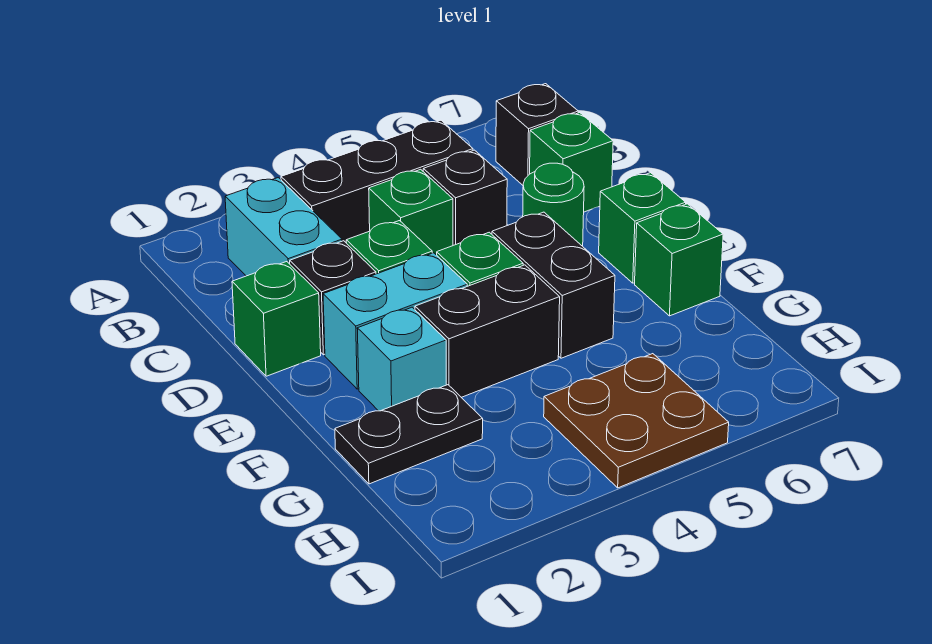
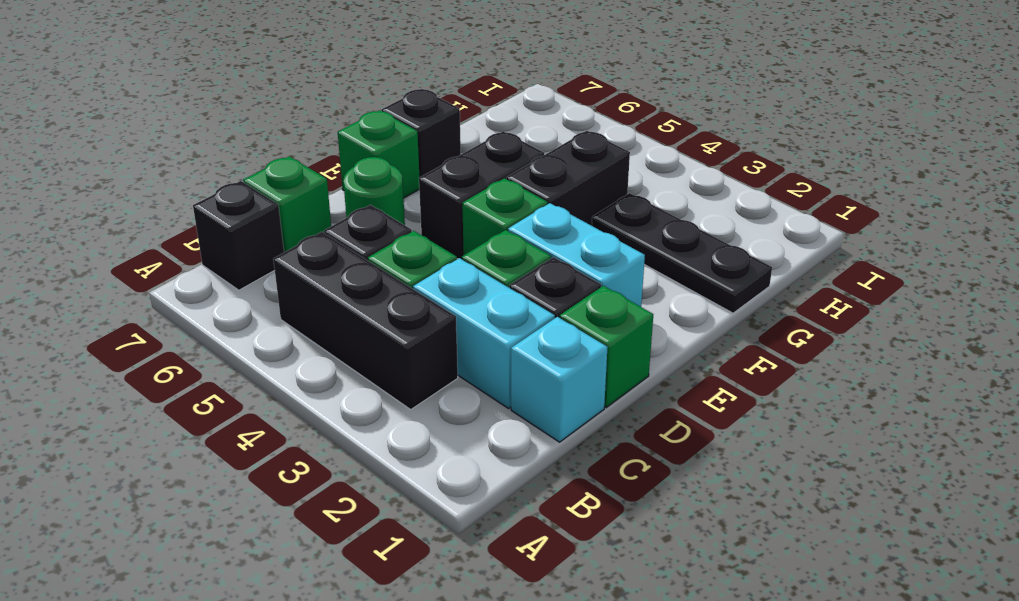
cyan 1x2 brick [225,178,342,276] -> cyan 1x2 brick turned to [413,258,555,408]
cyan 1x1 brick [357,307,446,411] -> cyan 1x1 brick moved to [511,317,608,442]
black 1x2 brick [415,265,560,397] -> black 1x2 brick turned to [506,131,630,226]
green 1x1 brick [635,204,723,316] -> black 1x1 brick [382,89,461,177]
black 1x2 plate [335,385,483,484] -> black 1x3 plate [592,193,772,313]
brown 2x2 plate [544,354,729,488] -> none

